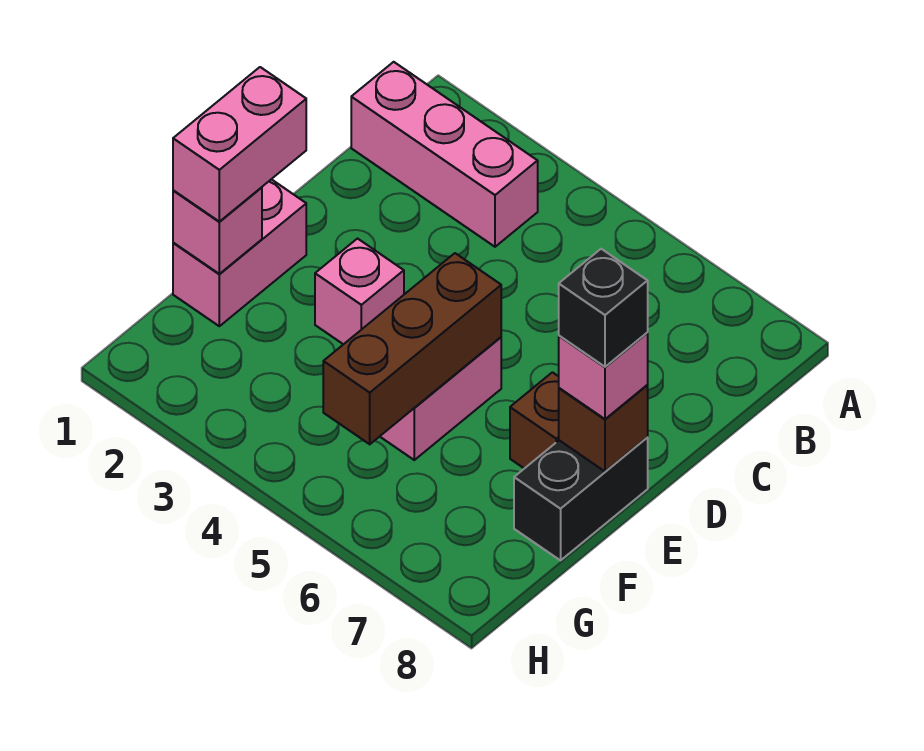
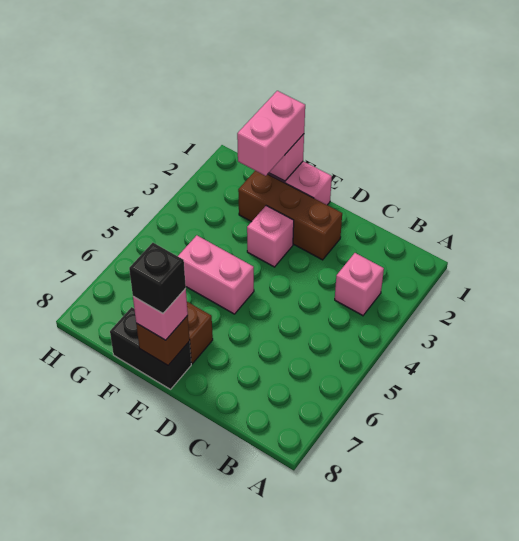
pink 1x3 brick [351,62,538,247] -> pink 1x1 brick [335,253,384,316]
pink 1x2 brick [173,67,306,222] -> pink 1x2 brick turned to [237,91,305,176]
brown 1x3 brick [323,253,501,444] -> brown 1x3 brick moved to [238,171,342,260]

